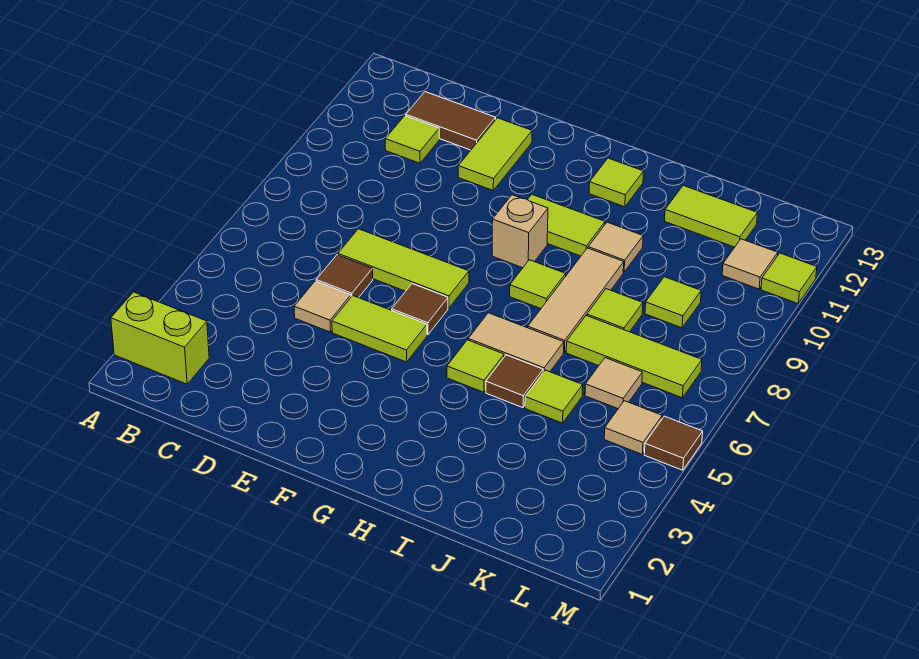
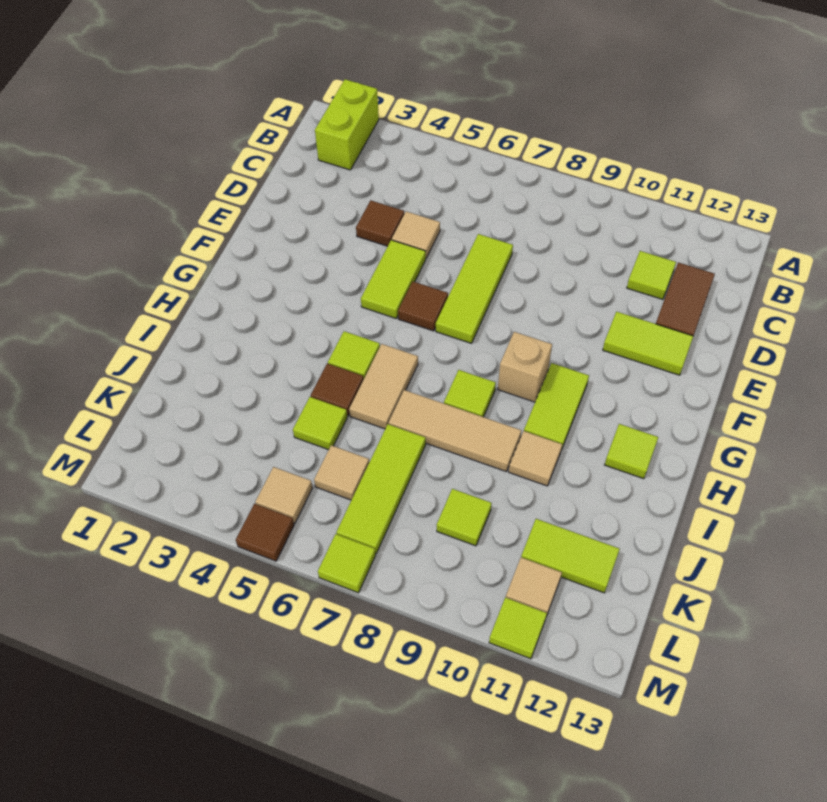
brown 1x1 tile [316,255,373,298] -> brown 1x1 tile moved to [356,200,404,246]
lime 1x1 tile [587,289,643,332] -> lime 1x1 tile moved to [318,534,376,593]
lime 1x2 tile [665,186,757,247] -> lime 1x2 tile turned to [521,519,620,593]

